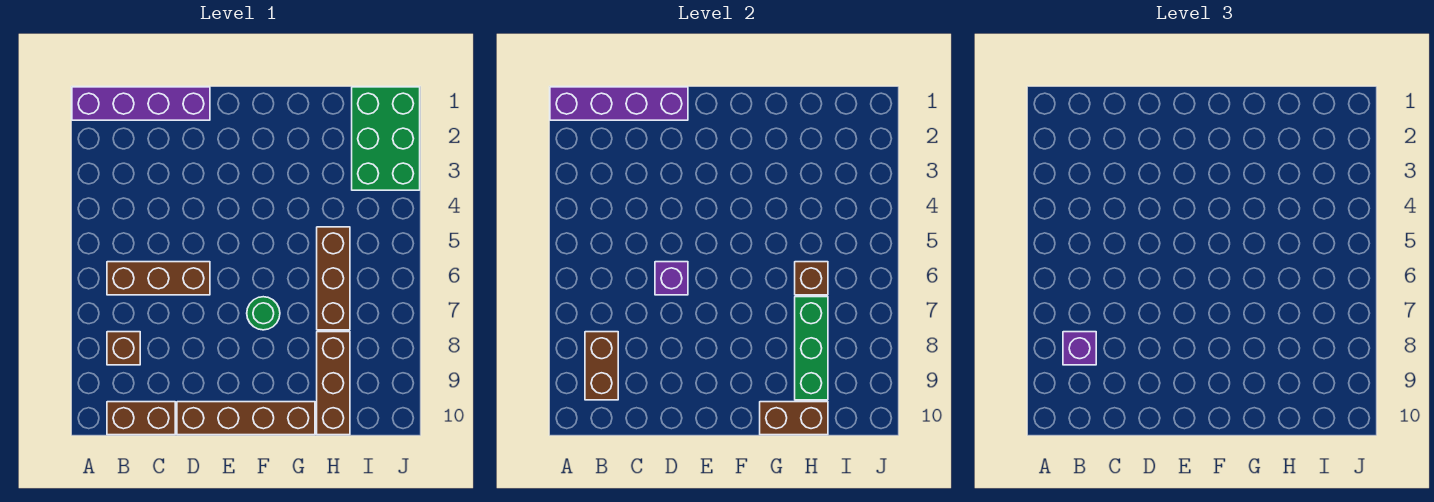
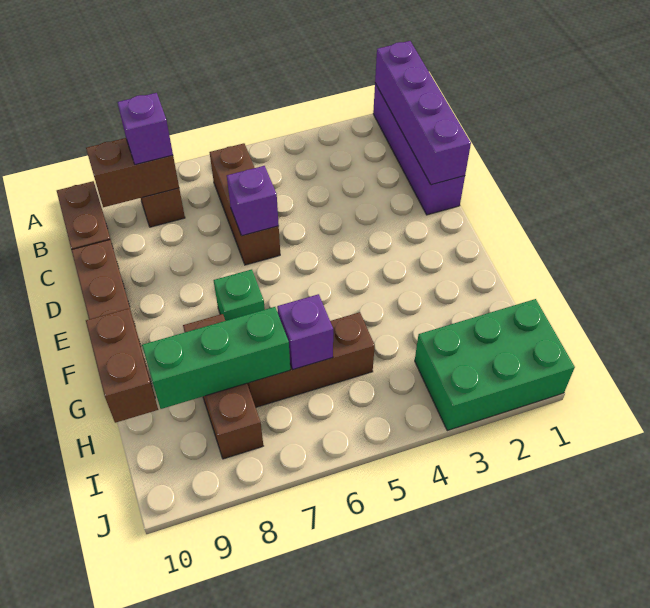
green 1x1 round brick [247,297,280,330] -> green 1x1 brick [214,269,265,321]
brown 1x1 brick [795,262,828,295] -> purple 1x1 brick [277,294,333,369]
brown 1x3 brick [317,332,350,435] -> brown 1x3 brick turned to [183,314,263,459]

